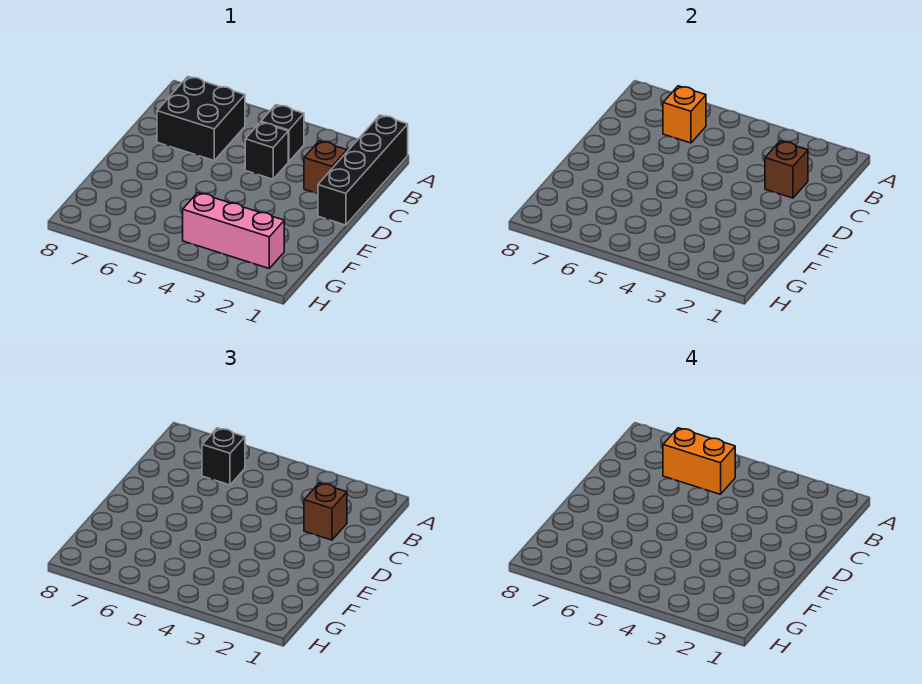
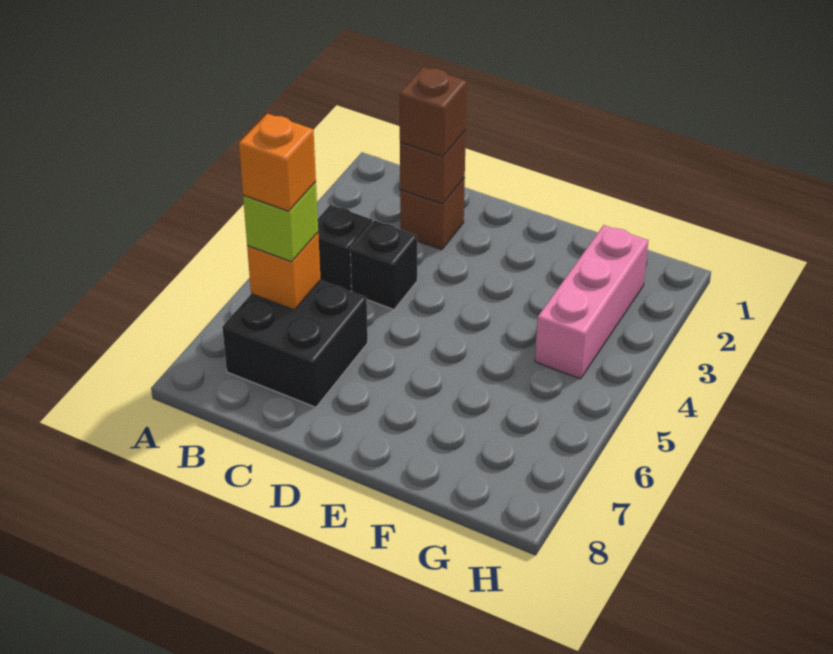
black 1x4 brick [318,115,408,225] -> none
orange 1x2 brick [663,428,735,494] -> orange 1x1 brick [239,114,316,211]
black 1x1 brick [202,428,245,485] -> lime 1x1 brick [243,182,318,262]

